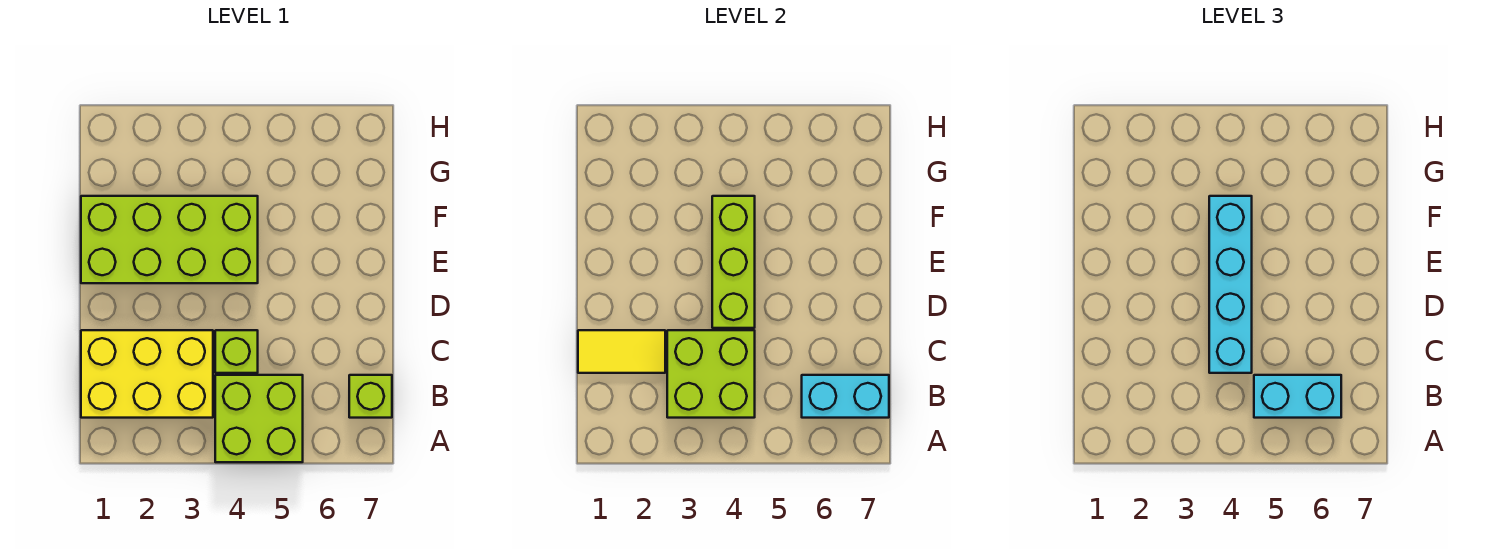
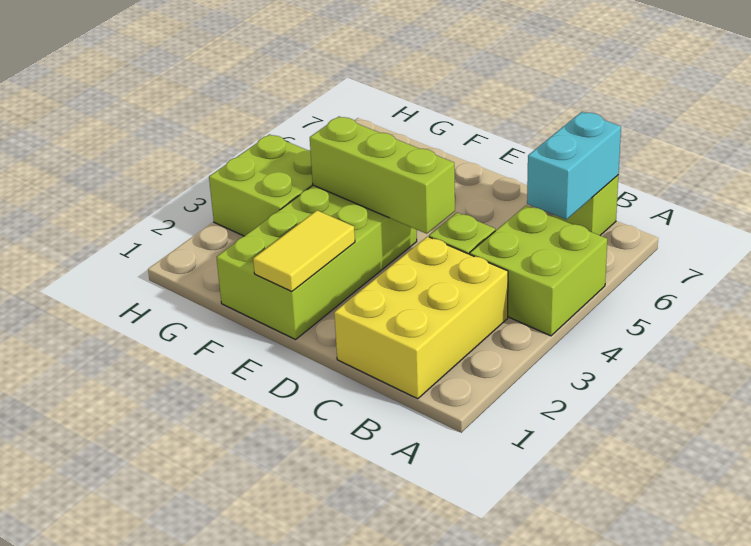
lime 2x2 brick [667,330,755,418] -> lime 2x2 brick moved to [209,134,313,236]
cyan 1x2 brick [1254,375,1341,418] -> none
yellow 1x2 tile [578,330,665,373] -> yellow 1x2 tile moved to [253,210,355,291]
cyan 1x4 brick [1209,196,1252,373] -> none

